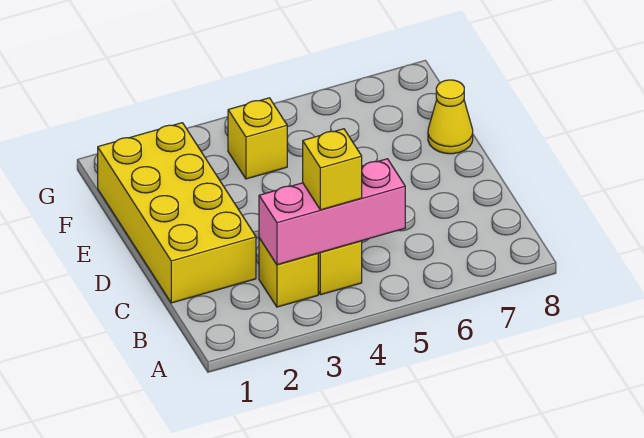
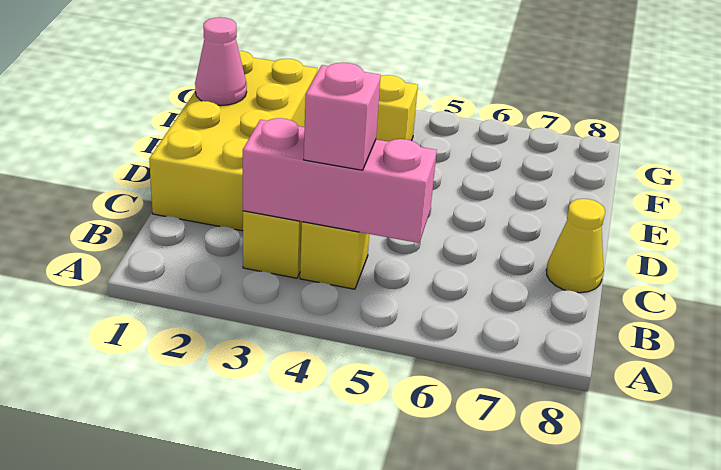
yellow 1x1 brick [303,129,362,210] -> pink 1x1 brick [304,62,381,170]
none -> pink 1x1 cone [195,17,247,105]
yellow 1x1 cone [428,80,473,154] -> yellow 1x1 cone moved to [546,199,605,293]

